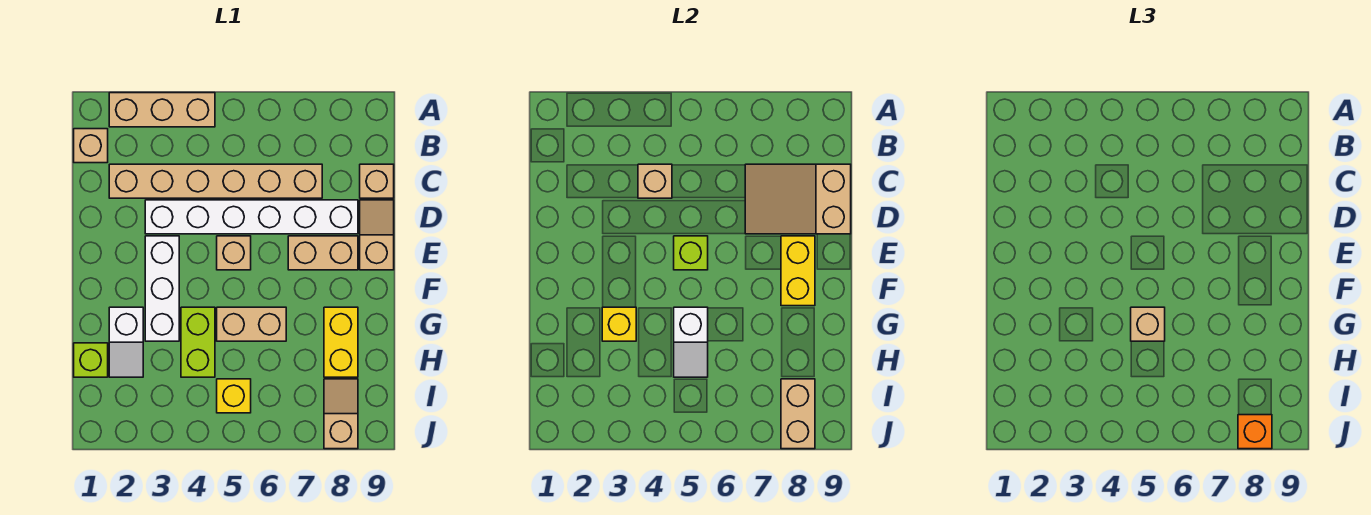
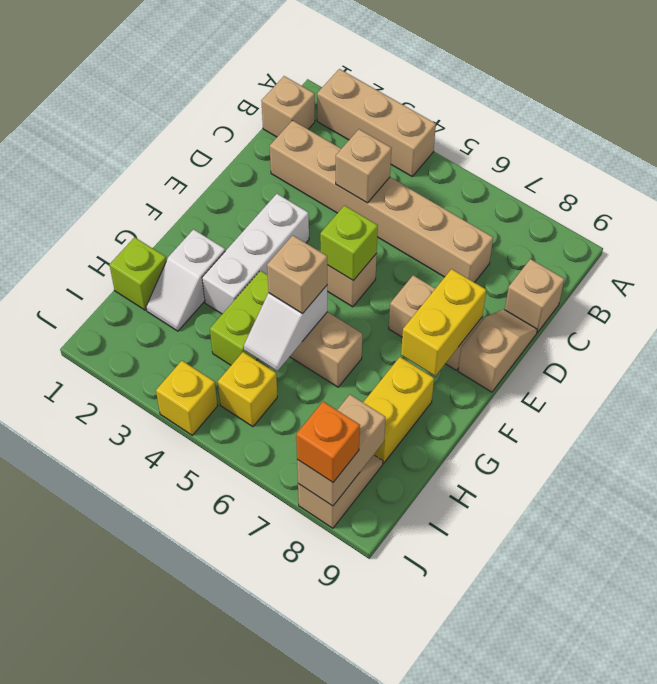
tan 2x3 slope [745,164,851,234] -> none
white 1x6 brick [145,200,358,234] -> none
yellow 1x1 brick [602,307,636,341] -> yellow 1x1 brick moved to [156,361,217,435]

